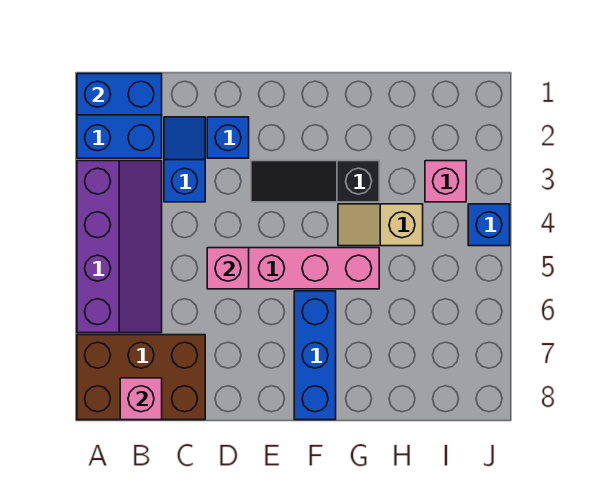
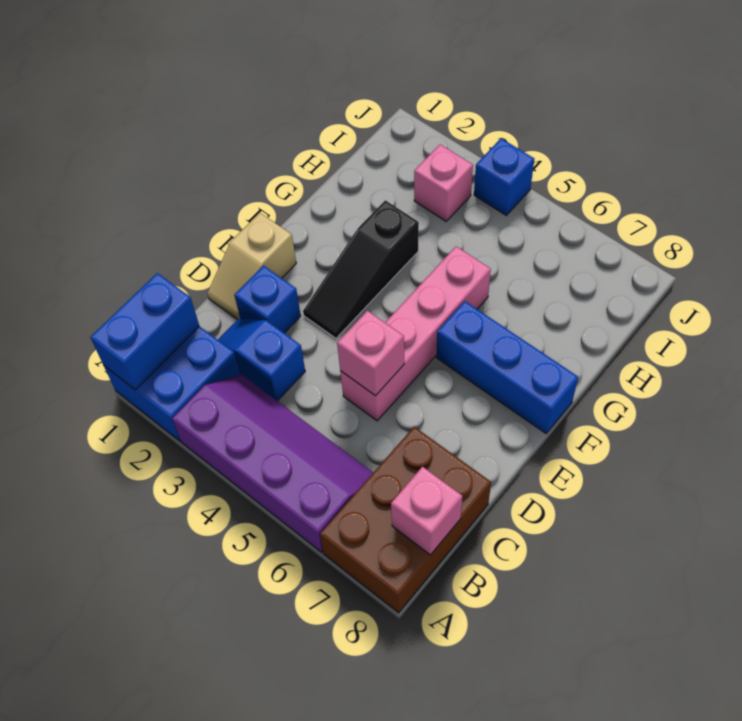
tan 1x2 slope [338,204,423,246] -> tan 1x2 slope moved to [207,213,296,320]

